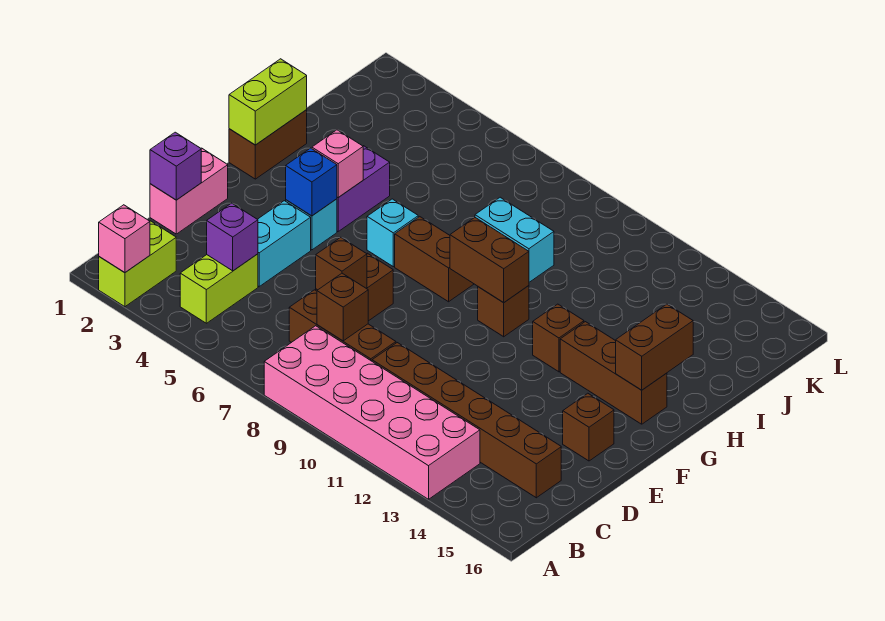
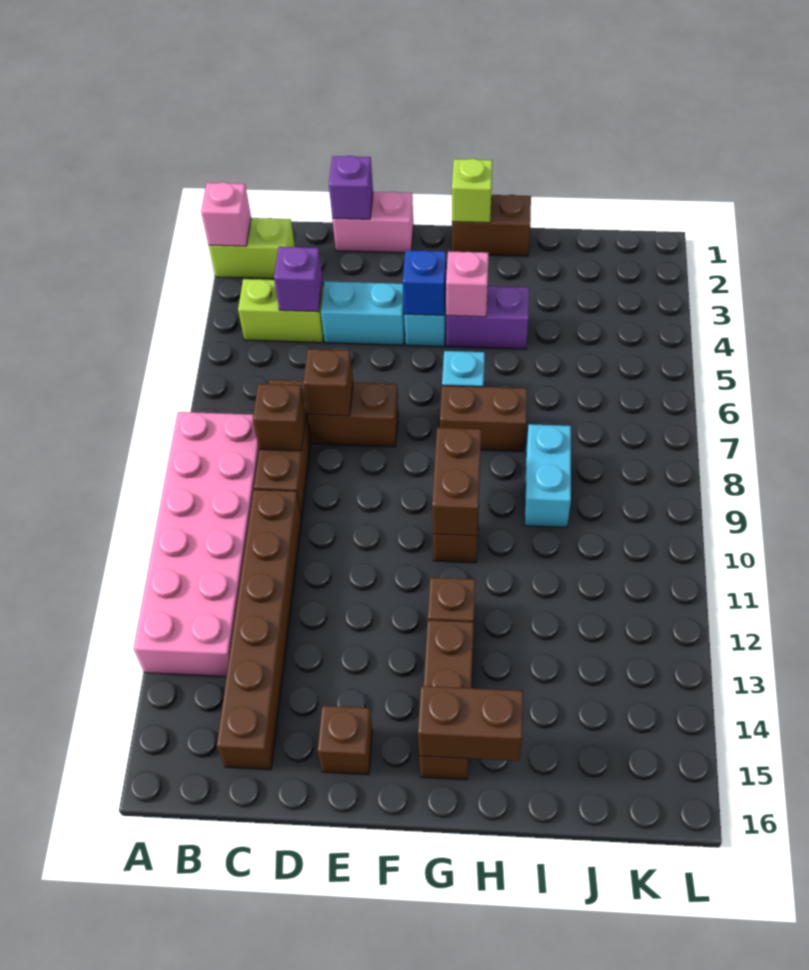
lime 1x2 brick [229,59,307,145] -> lime 1x1 brick [452,159,492,223]
brown 1x2 brick [395,217,473,302] -> brown 1x2 brick turned to [440,385,527,452]

